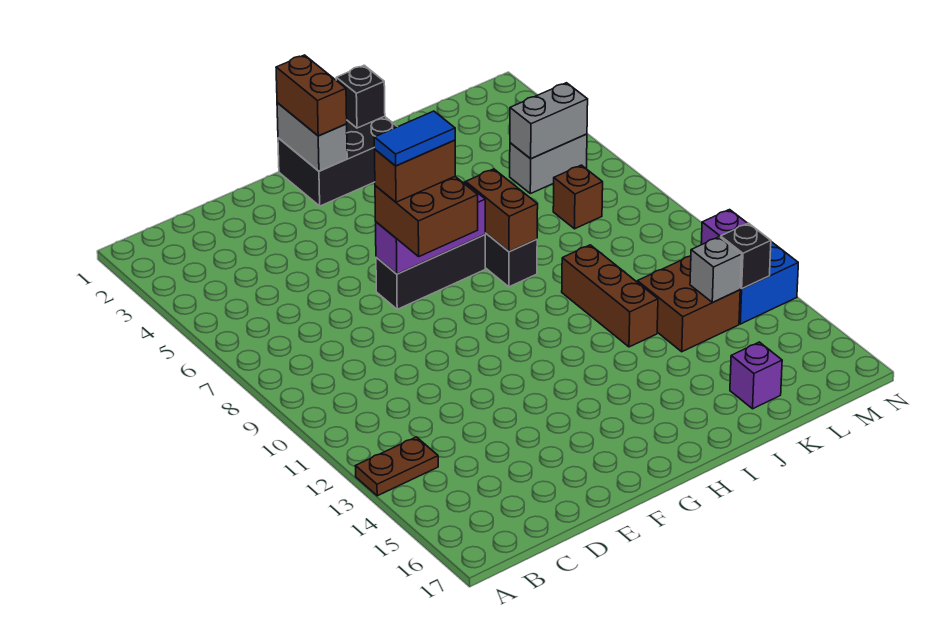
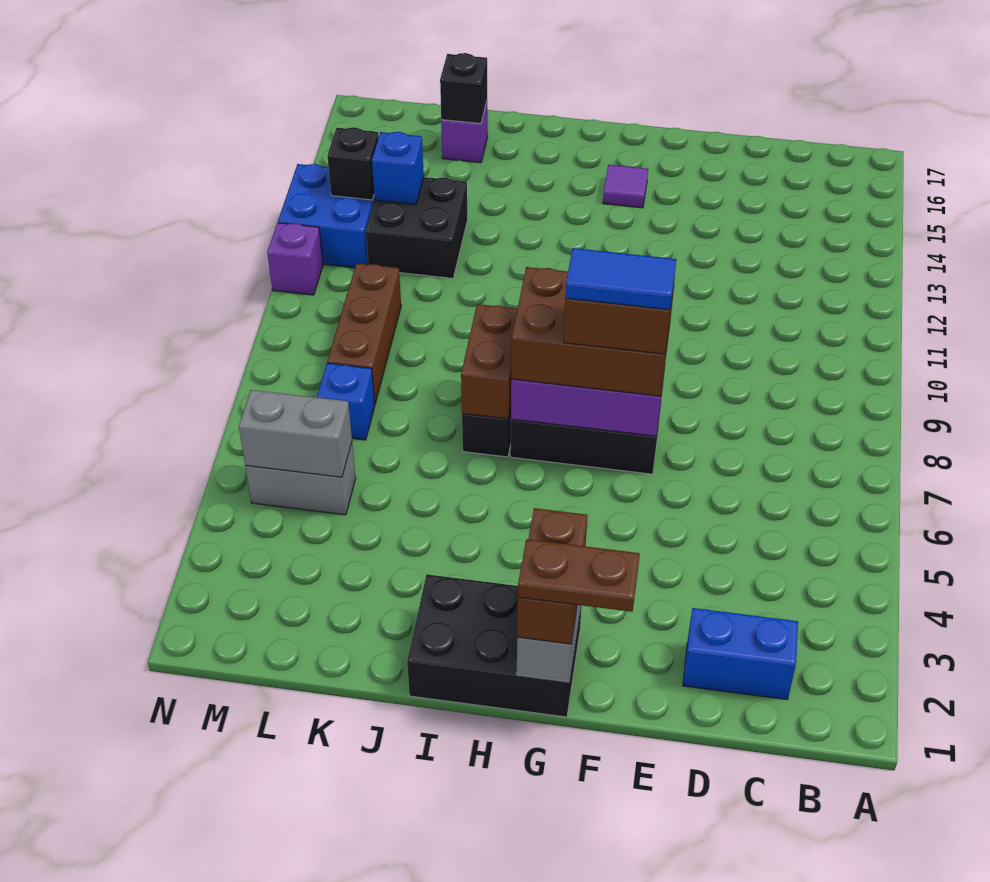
brown 1x2 plate [355,437,438,496] -> brown 1x2 plate moved to [518,539,640,612]
none -> blue 1x2 brick [683,608,798,700]
brown 2x2 brick [375,177,478,256] -> brown 2x3 brick [511,267,675,396]
none -> purple 1x1 tile [603,165,648,208]
black 1x1 brick [336,65,385,128] -> black 1x1 brick moved to [440,53,487,124]
brown 1x3 brick [562,245,658,347] -> brown 1x3 brick moved to [327,263,401,403]
brown 2x2 brick [637,256,740,352] -> black 2x2 brick [366,177,468,278]
brown 1x1 brick [553,165,603,229] -> blue 1x1 brick [317,363,375,440]
grey 1x1 brick [690,237,742,302] -> blue 1x1 brick [372,132,424,205]

